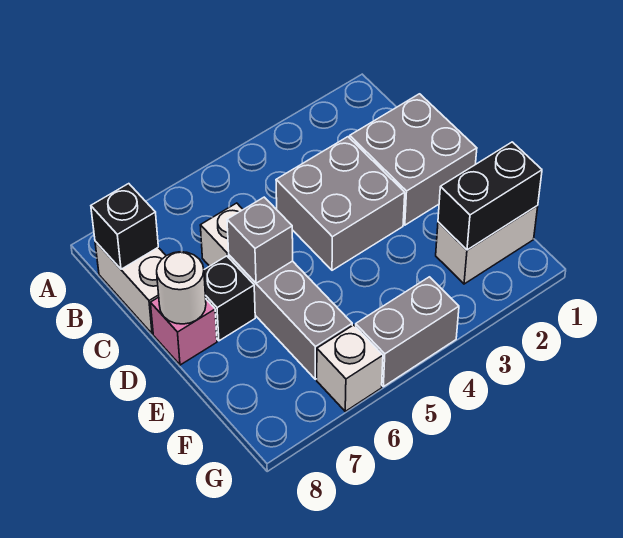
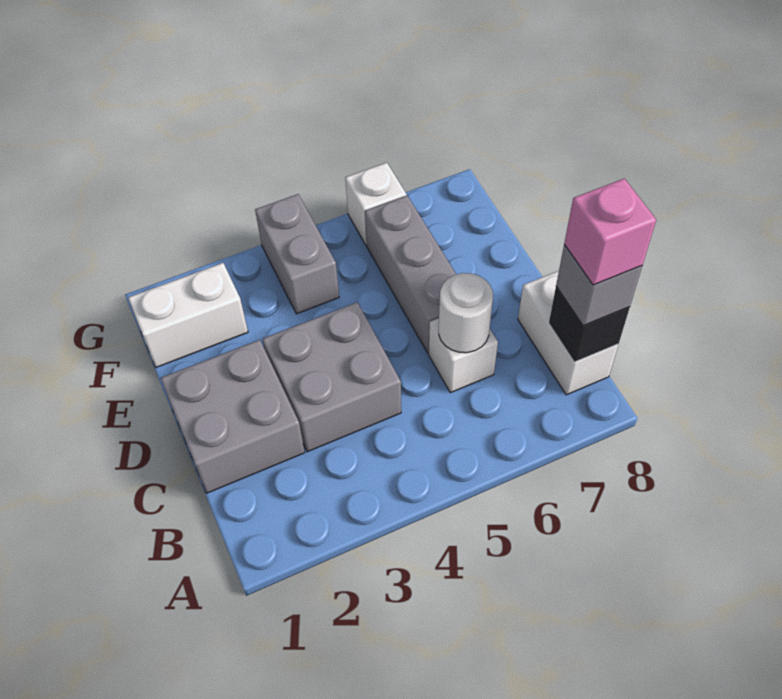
grey 1x1 brick [227,197,293,283] -> grey 1x1 brick moved to [556,245,642,326]
black 1x1 brick [204,256,255,341] -> none
pink 1x1 brick [150,297,217,365] -> pink 1x1 brick moved to [564,178,656,285]
white 1x1 round brick [157,252,206,324] -> white 1x1 round brick moved to [439,273,493,353]
black 1x2 brick [438,142,542,250] -> none
grey 1x2 brick [356,277,459,387] -> grey 1x2 brick turned to [255,194,339,314]

